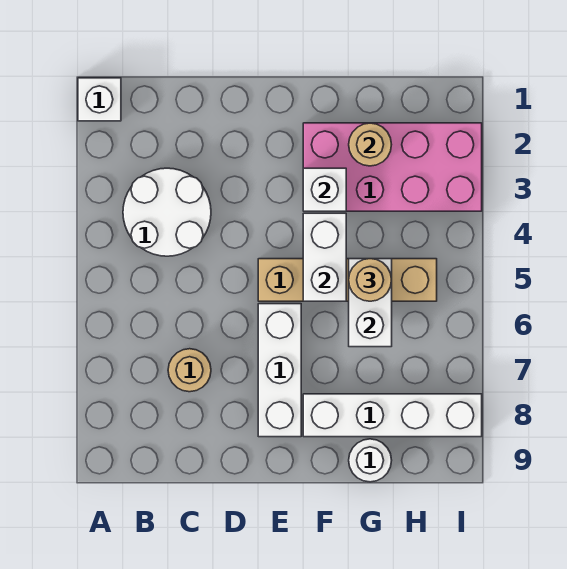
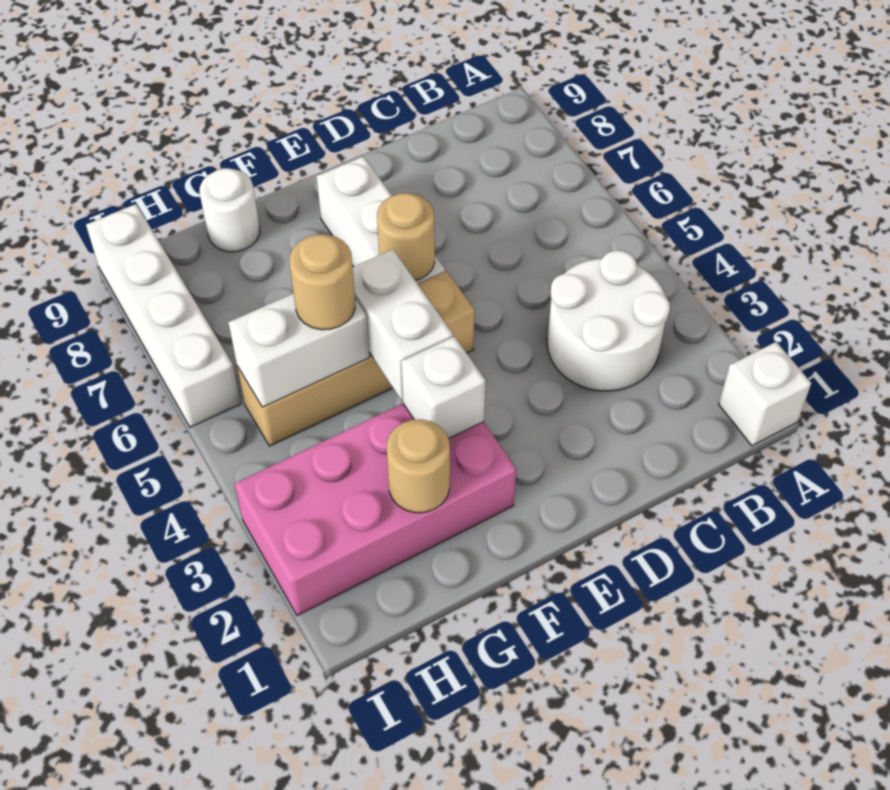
tan 1x1 round brick [168,349,211,392] -> tan 1x1 round brick moved to [377,193,435,281]
white 1x4 brick [303,394,482,437] -> white 1x4 brick turned to [86,204,241,427]
white 1x2 brick [349,259,392,347] -> white 1x2 brick turned to [228,293,369,407]

